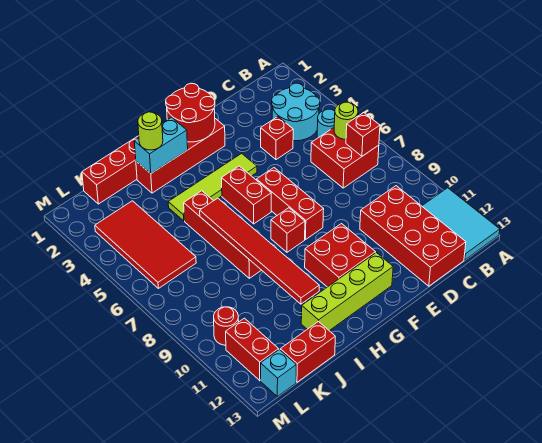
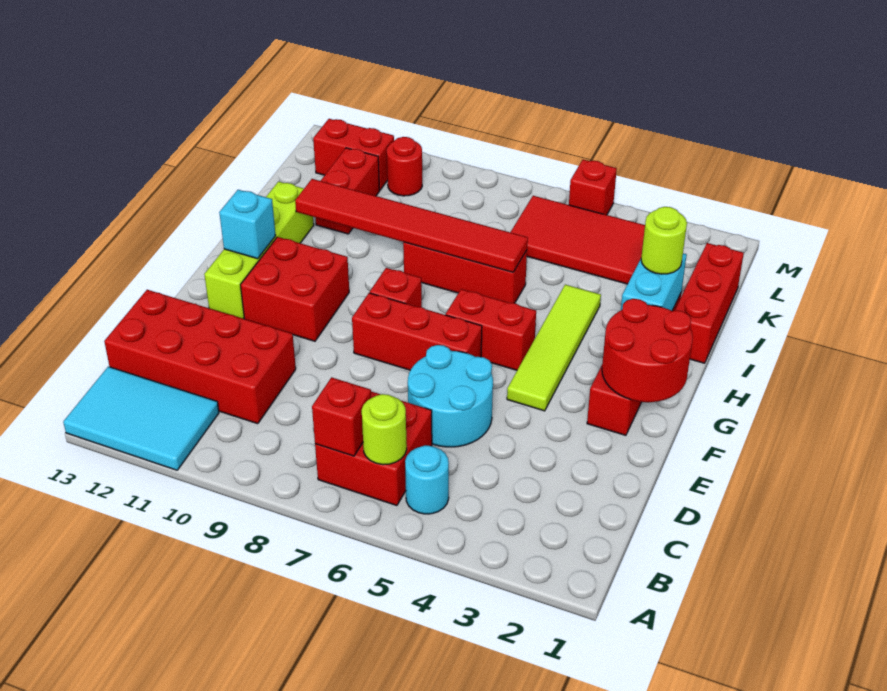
cyan 2x2 round brick [272,83,320,141] -> cyan 2x2 round brick moved to [408,345,493,447]
red 1x1 brick [261,117,293,160] -> red 1x1 brick moved to [569,160,617,215]
red 1x4 brick [184,191,261,278] -> red 1x3 brick [403,242,527,303]
red 1x2 brick [280,321,335,382] -> red 1x2 brick moved to [316,148,380,234]
cyan 1x1 brick [261,350,296,397] -> cyan 1x1 brick moved to [219,190,276,259]

